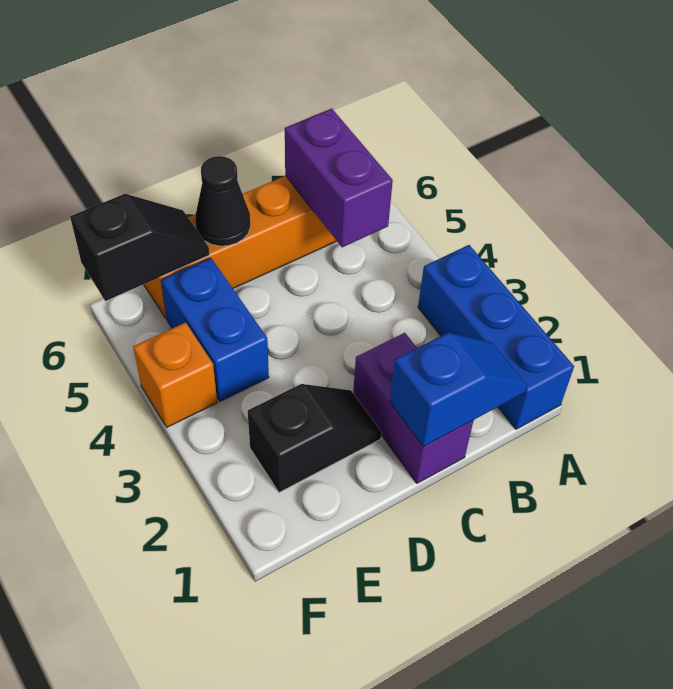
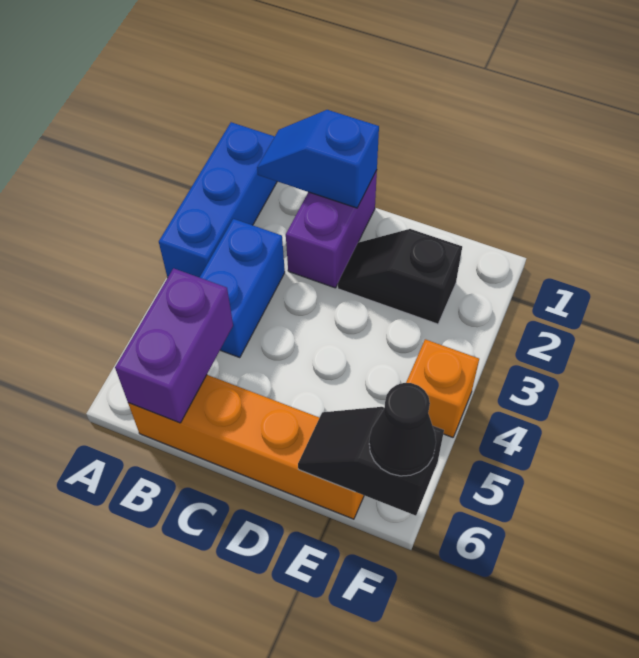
black 1x1 cone [195,156,250,246] -> black 1x1 cone moved to [369,383,436,476]
blue 1x2 brick [161,258,269,401] -> blue 1x2 brick moved to [200,219,285,358]

